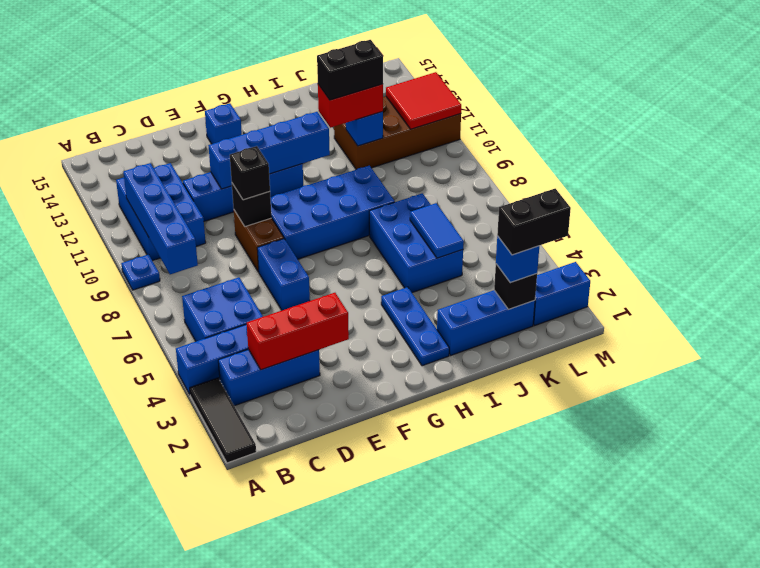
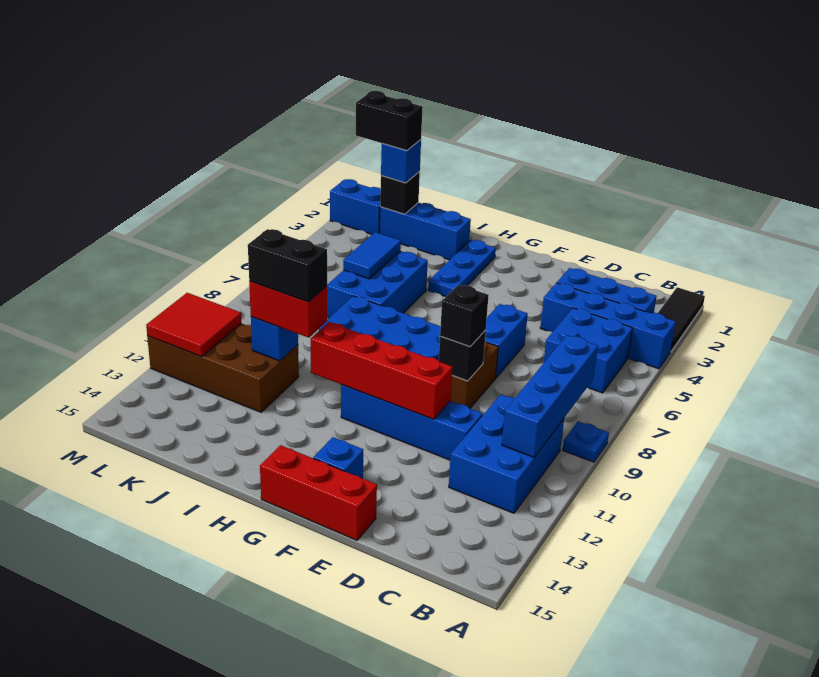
red 1x3 brick [247,293,349,370] -> red 1x3 brick moved to [260,445,377,540]
blue 1x4 brick [208,112,330,189] -> red 1x4 brick [311,322,453,419]

